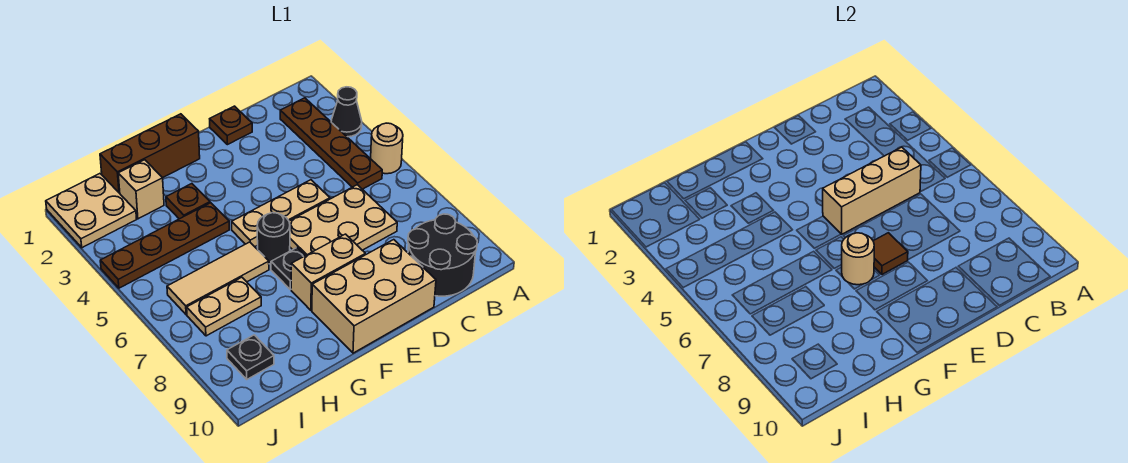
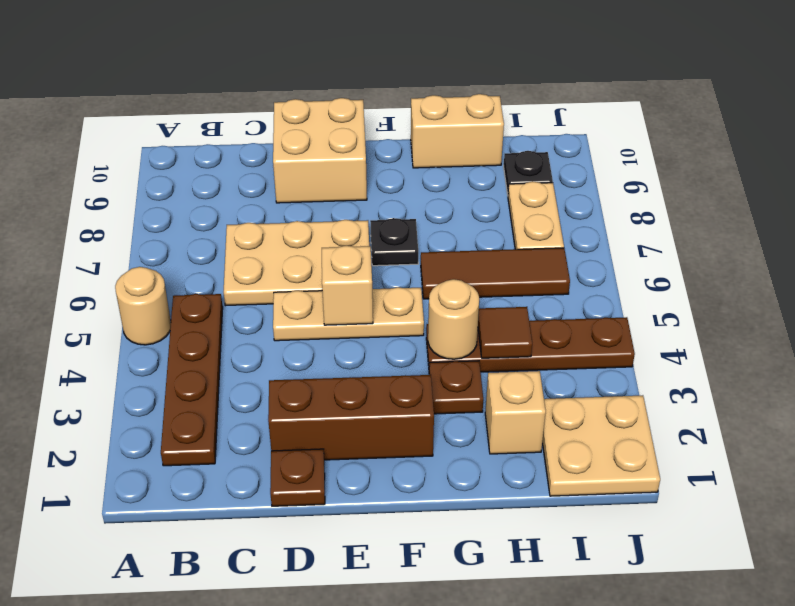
black 1x1 cone [331,87,362,137] -> none
black 2x2 round brick [408,214,477,296] -> none
tan 1x3 brick [823,147,921,234] -> tan 1x1 brick [322,246,373,325]
tan 2x3 brick [312,240,436,353] -> tan 2x2 brick [273,98,367,203]
brown 1x1 tile [873,233,908,274] -> brown 1x1 tile moved to [478,307,532,358]
tan 1x2 brick [291,234,365,310] -> tan 1x2 brick moved to [411,94,504,168]
brown 1x3 brick [100,114,200,193] -> brown 1x3 brick moved to [268,375,434,460]
black 1x1 round brick [257,213,290,264] -> none
tan 1x1 round brick [842,233,874,285] -> tan 1x1 round brick moved to [428,279,479,359]
tan 1x3 tile [167,242,269,315] -> brown 1x3 tile [421,248,570,299]
tan 1x2 plate [187,277,261,336] -> tan 1x2 plate turned to [508,181,564,249]

